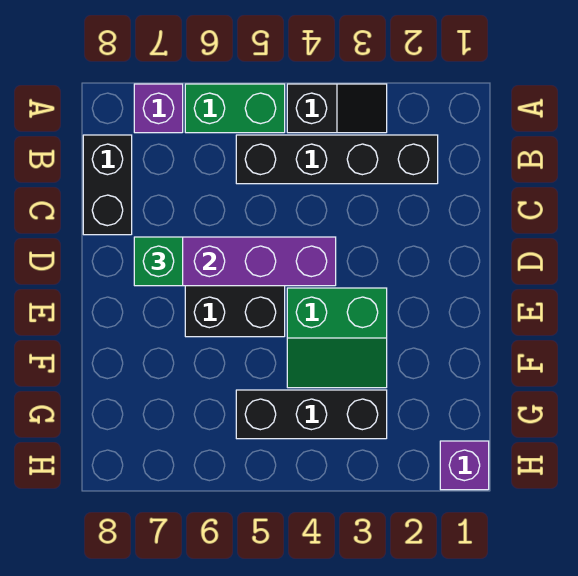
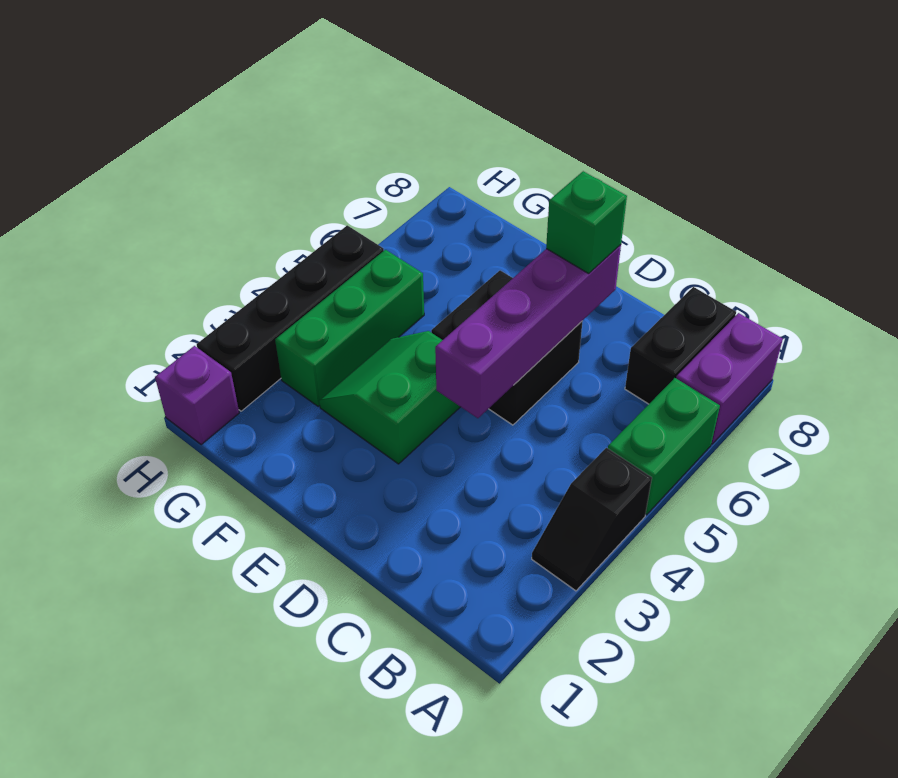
purple 1x1 brick [134,84,183,133] -> purple 1x2 brick [676,313,783,444]
black 1x4 brick [236,135,438,184] -> black 1x4 brick moved to [197,225,384,411]
black 1x2 brick [83,135,132,235] -> black 1x2 brick turned to [625,287,736,404]
black 1x3 brick [236,390,387,439] -> green 1x3 brick [275,250,424,406]

